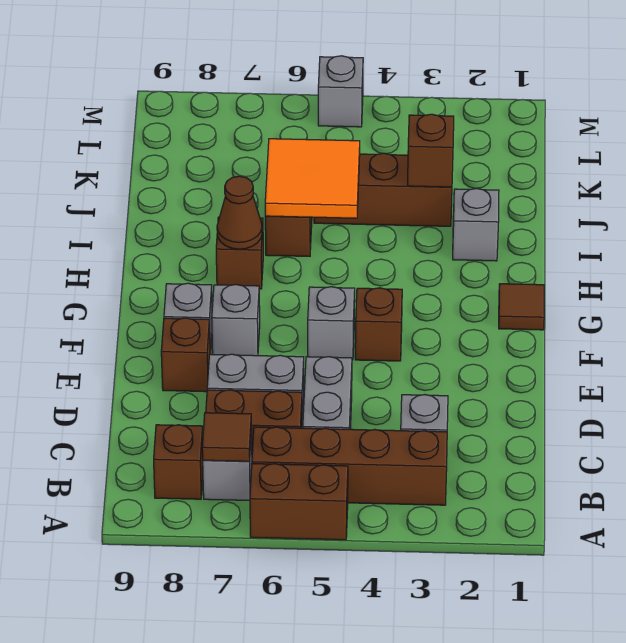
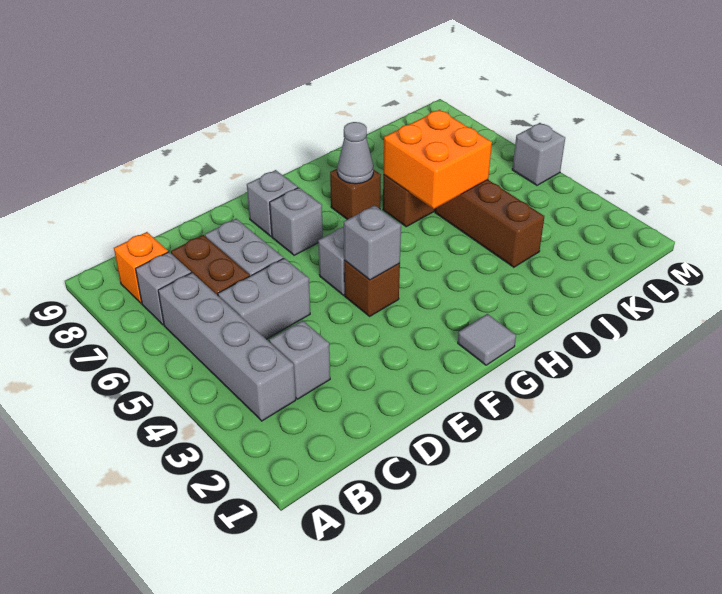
brown 1x2 brick [250,464,348,540] -> none
brown 1x4 brick [252,427,447,505] -> grey 1x4 brick [158,273,296,421]
brown 1x1 tile [202,413,251,461] -> none
brown 1x1 brick [154,425,203,499] -> orange 1x1 brick [114,232,168,303]
brown 1x1 brick [161,318,210,392] -> none
brown 1x1 tile [499,284,544,330] -> grey 1x1 tile [458,314,516,365]
brown 1x1 cone [217,176,262,249] -> grey 1x1 cone [337,122,373,184]
grey 1x1 brick [453,188,499,261] -> grey 1x1 brick moved to [344,205,401,280]
orange 2x2 tile [265,139,360,218] -> orange 2x2 brick [383,110,492,209]
brown 1x1 brick [408,114,454,187] -> none

